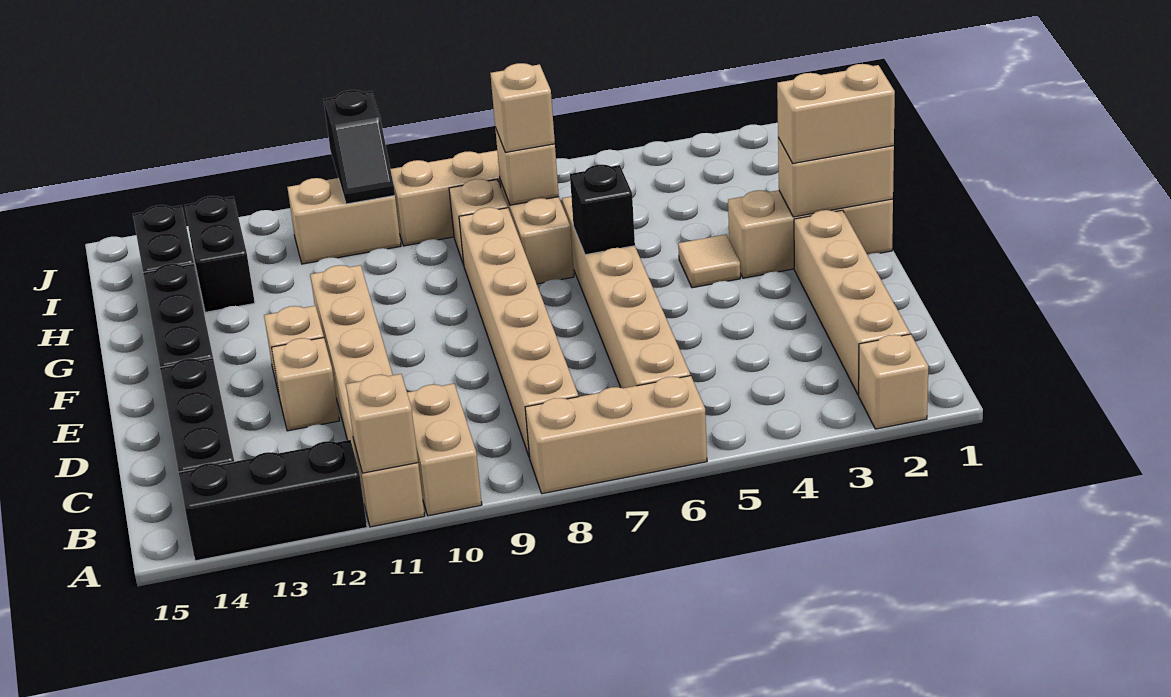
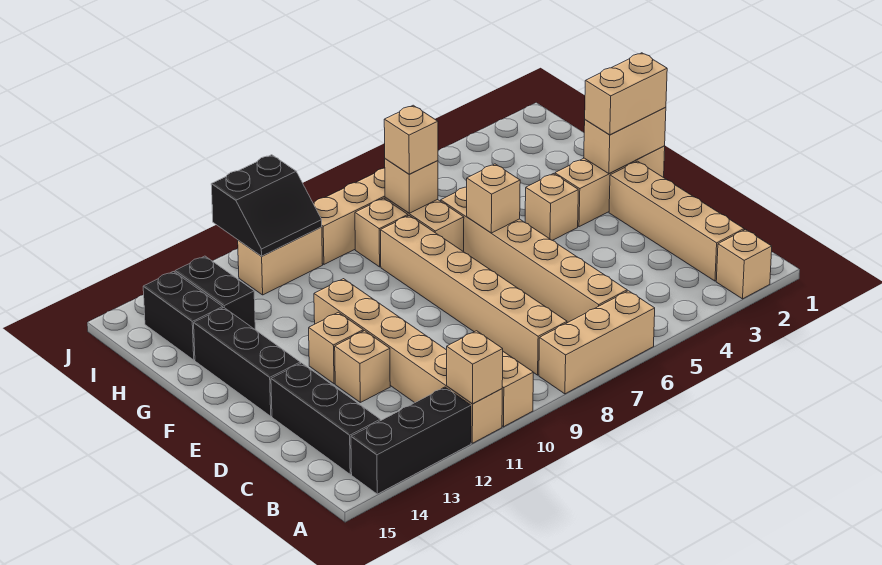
tan 1x1 tile [678,234,740,288] -> tan 1x1 brick [525,174,578,240]
black 1x1 brick [570,165,635,255] -> tan 1x1 brick [467,164,520,233]
black 1x2 slope [323,90,395,204] -> black 2x2 slope [211,155,322,256]

